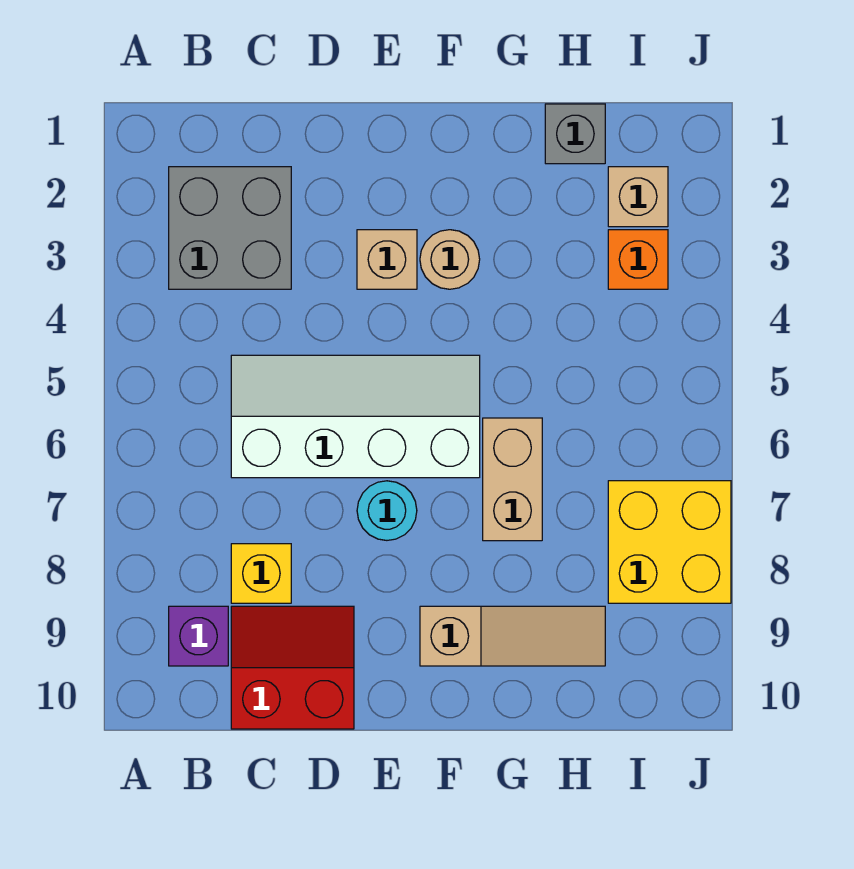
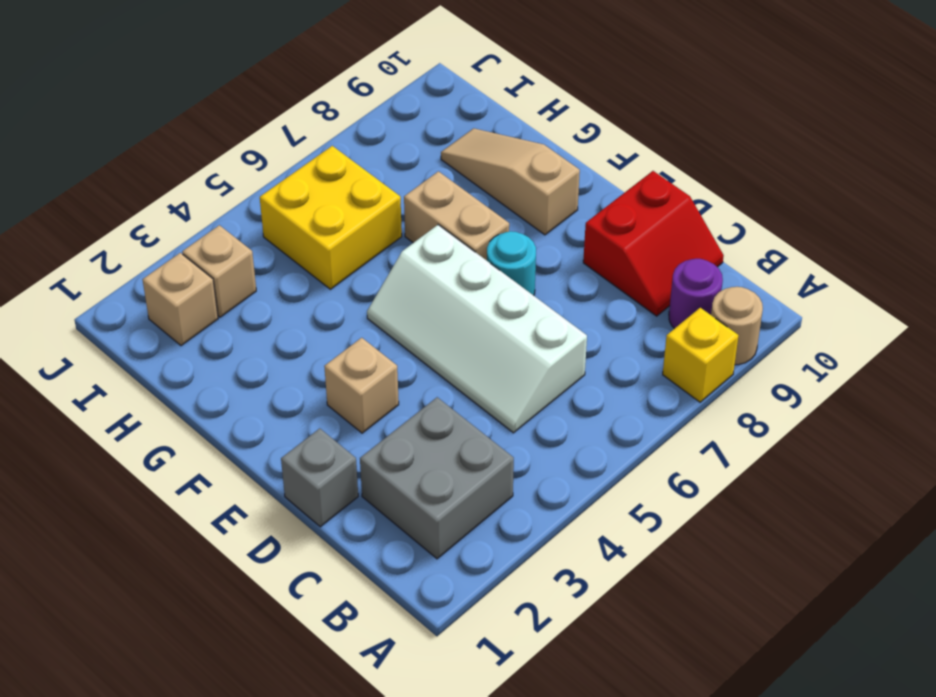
purple 1x1 brick [169,606,228,666] -> purple 1x1 round brick [669,259,723,329]
yellow 1x1 brick [231,544,291,603] -> yellow 1x1 brick moved to [663,308,739,402]
red 2x2 slope [231,606,354,729] -> red 2x2 slope turned to [583,171,724,316]
tan 1x1 round brick [420,230,480,289] -> tan 1x1 round brick moved to [711,287,763,365]
tan 1x2 brick [483,418,542,541] -> tan 1x2 brick turned to [404,171,509,260]
grey 1x1 brick [545,104,605,164] -> grey 1x1 brick moved to [281,428,358,527]
orange 1x1 brick [608,230,668,289] -> tan 1x1 brick [182,225,256,317]
yellow 2x2 brick [608,481,731,603] -> yellow 2x2 brick moved to [260,146,402,289]

